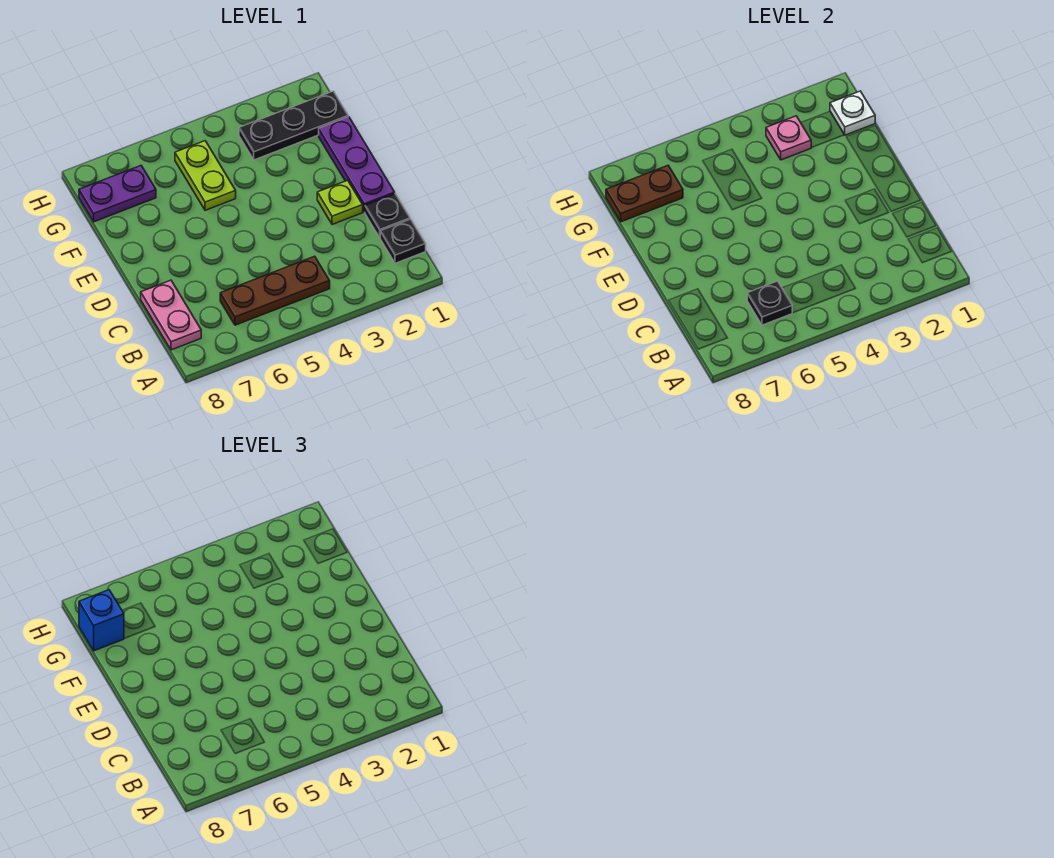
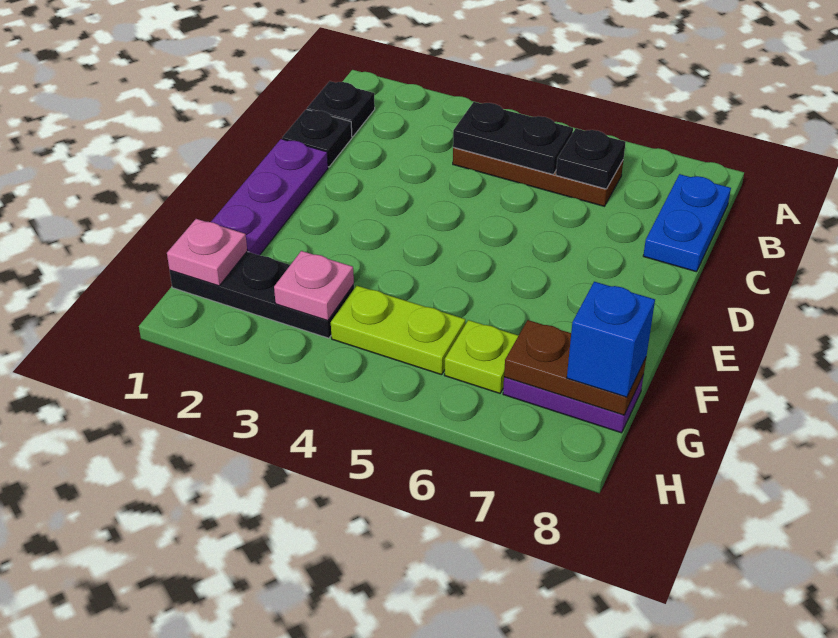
none -> black 1x2 plate [453,102,573,174]
pink 1x2 plate [141,280,201,350] -> blue 1x2 plate [643,174,731,272]
lime 1x1 plate [317,180,363,225] -> lime 1x1 plate moved to [445,320,519,393]
lime 1x2 plate [175,141,236,210] -> lime 1x2 plate turned to [331,285,466,375]
white 1x1 plate [830,91,875,135] -> pink 1x1 plate [167,219,247,286]

